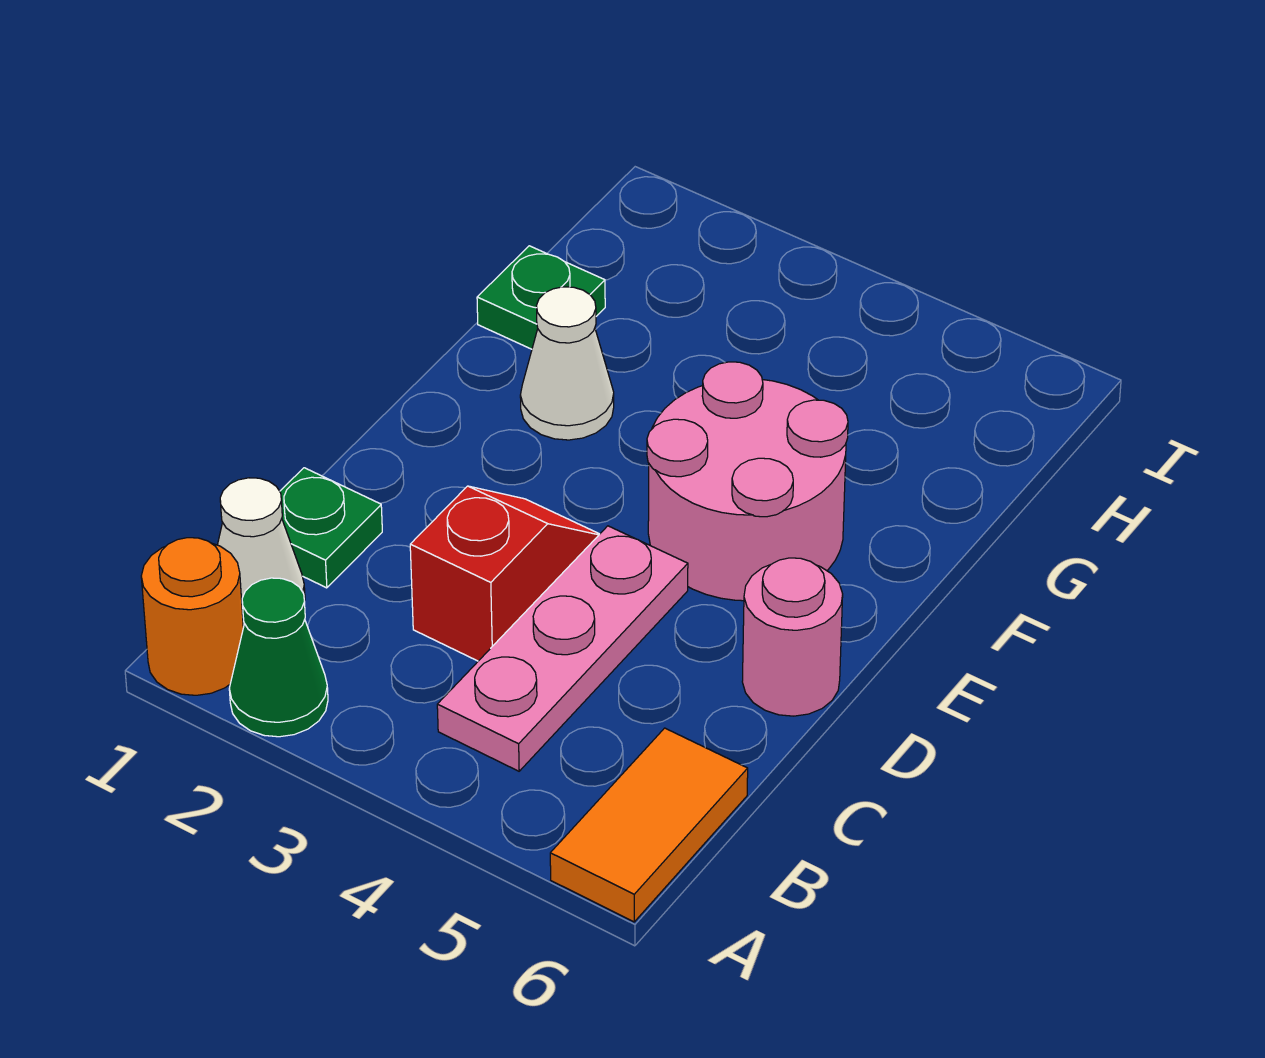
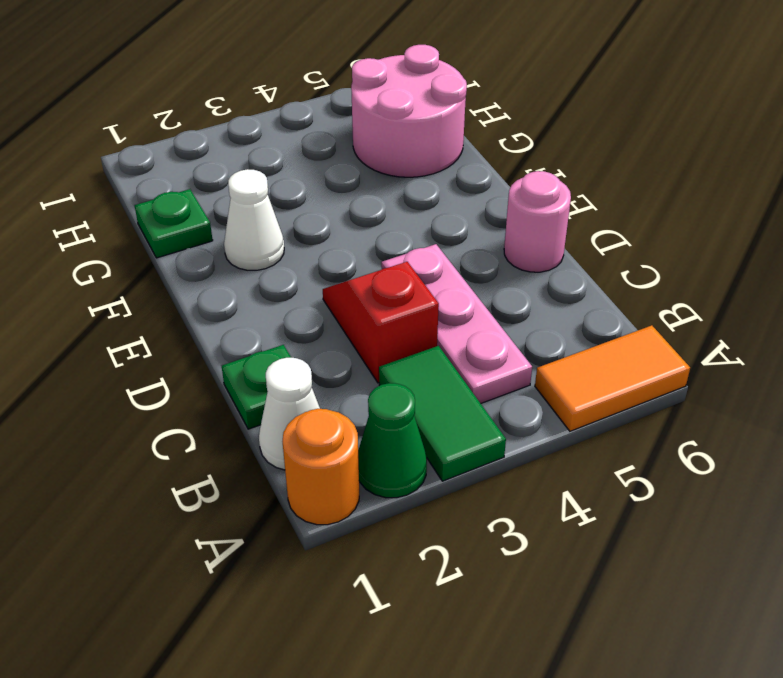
none -> green 1x2 tile [379,346,506,481]
orange 1x2 tile [550,728,748,922] -> orange 1x2 tile turned to [535,325,690,431]
pink 2x2 round brick [647,362,848,601] -> pink 2x2 round brick moved to [351,45,467,177]

